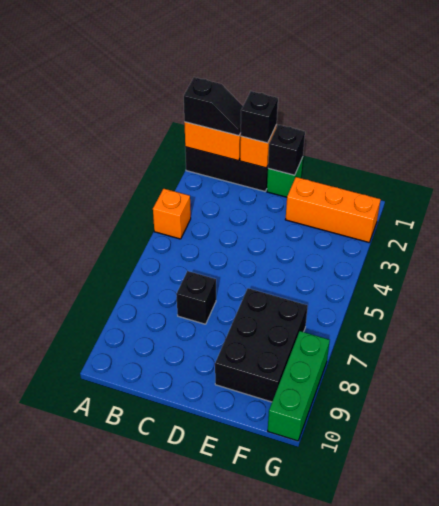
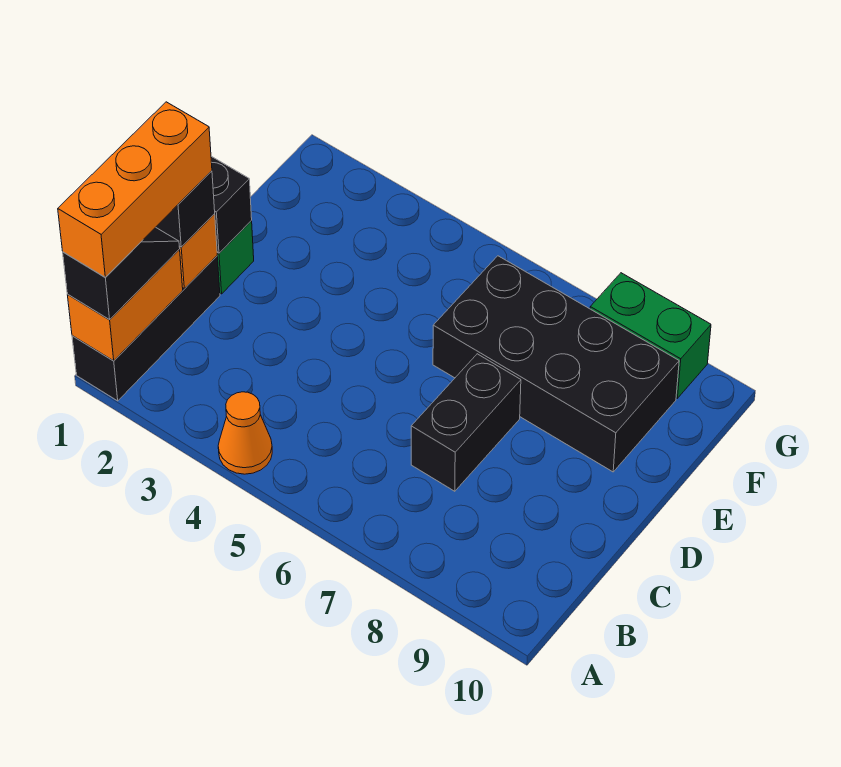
orange 1x1 brick [153,189,191,239] -> orange 1x1 cone [218,392,272,474]
black 1x1 brick [176,271,216,324] -> black 1x2 brick [411,354,521,491]
orange 1x3 brick [285,177,381,242] -> orange 1x3 brick moved to [58,102,212,277]
black 2x3 brick [215,288,308,402] -> black 2x4 brick [433,256,679,472]
green 1x3 brick [268,331,330,441] -> green 1x2 brick [590,273,711,398]

